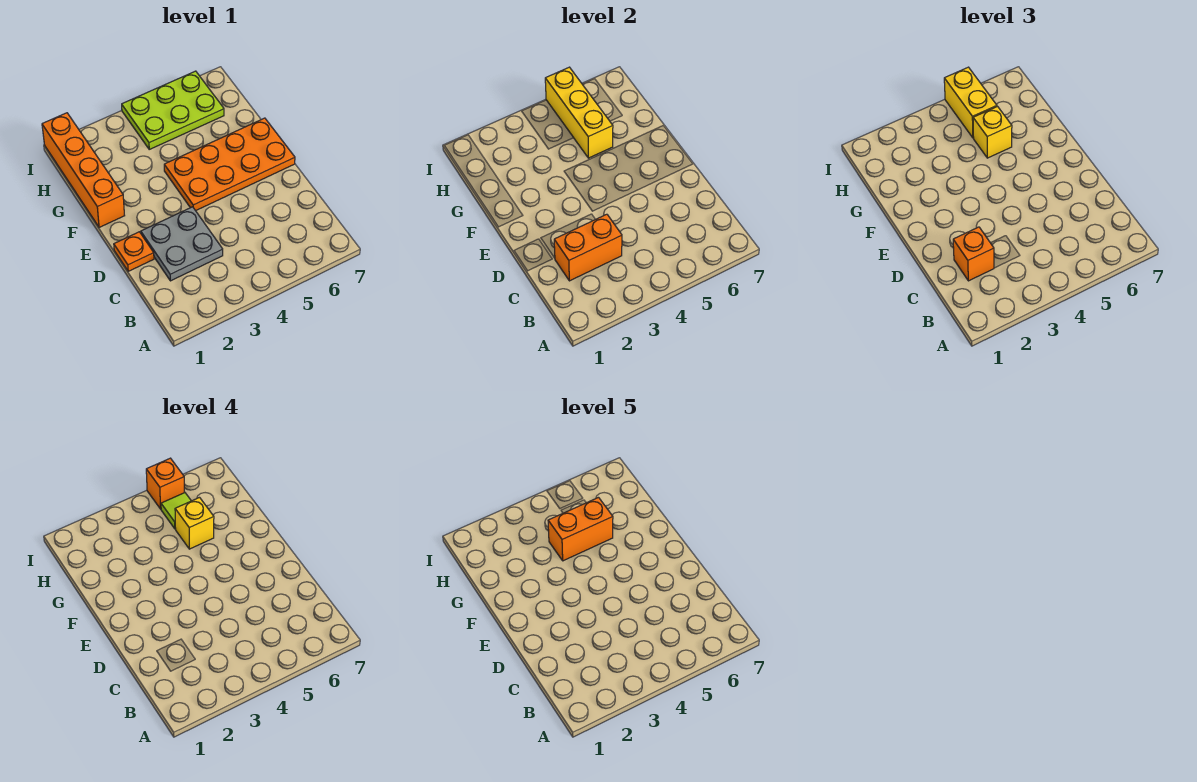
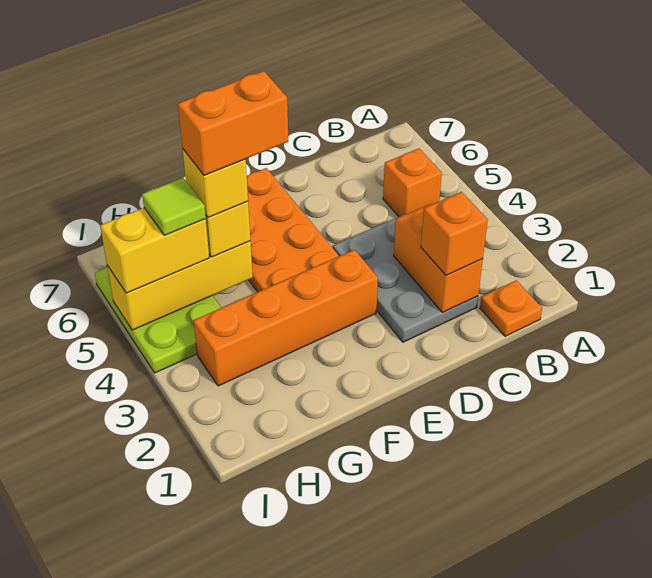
grey 2x2 plate [141,207,223,281] -> grey 2x3 plate [333,214,478,342]
orange 1x1 plate [114,232,154,271] -> orange 1x1 plate moved to [480,280,542,336]
orange 1x4 brick [42,113,125,227] -> orange 1x4 brick moved to [194,250,378,386]
orange 1x2 brick [548,498,613,561] -> orange 1x2 brick turned to [178,71,288,175]
orange 1x1 brick [146,458,184,509] -> orange 1x1 brick moved to [383,148,442,216]

